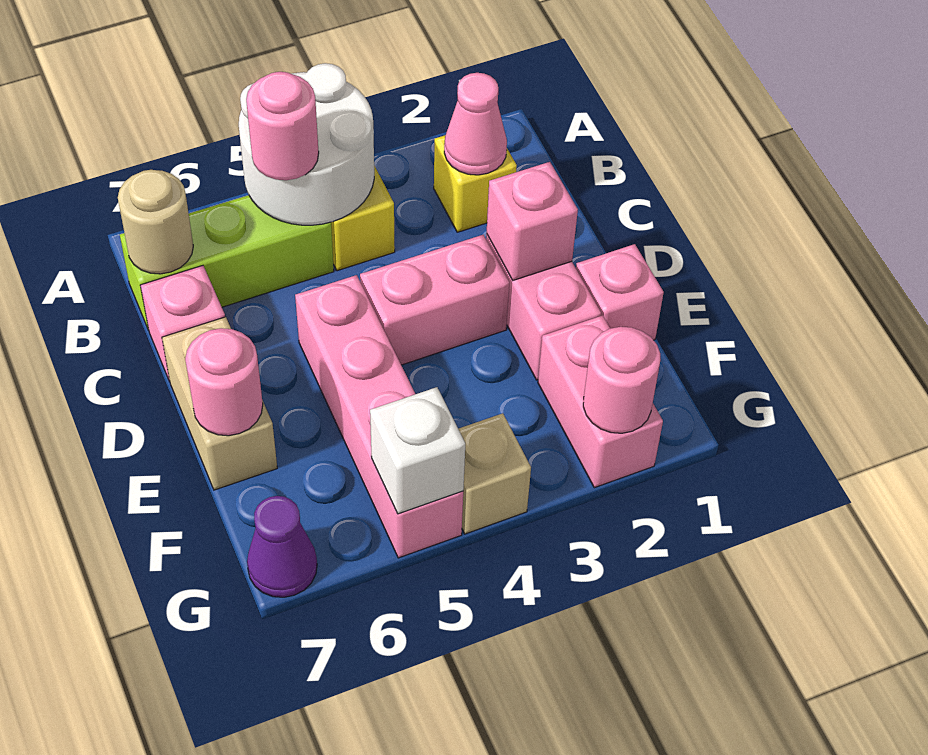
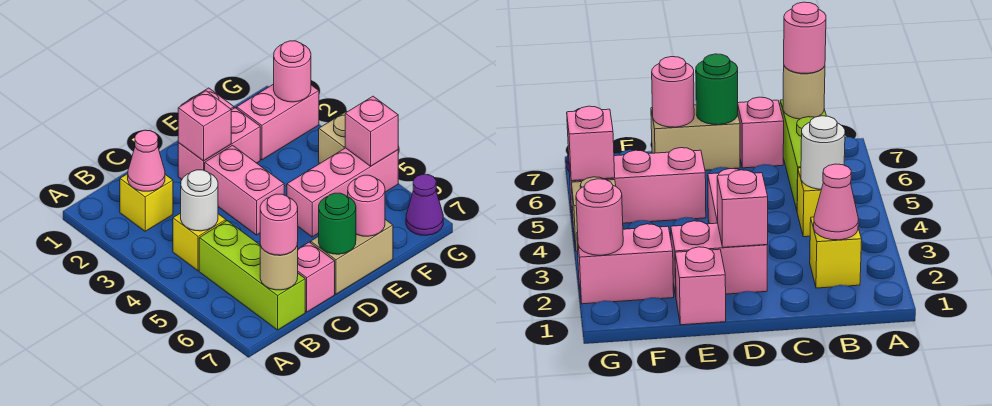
white 2x2 round brick [239,63,374,225] -> white 1x1 round brick [181,170,218,231]
pink 1x1 round brick [246,72,319,180] -> pink 1x1 round brick moved to [260,194,298,255]
pink 1x4 brick [295,275,463,558] -> pink 1x3 brick [287,148,398,237]
none -> green 1x1 round brick [319,193,356,254]
white 1x1 brick [370,387,465,514] -> pink 1x1 brick [345,96,398,166]

